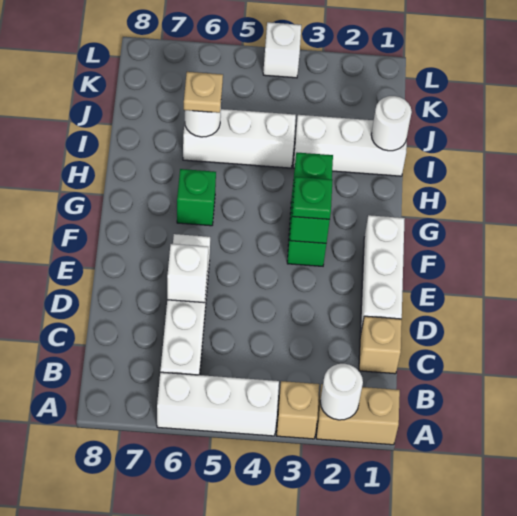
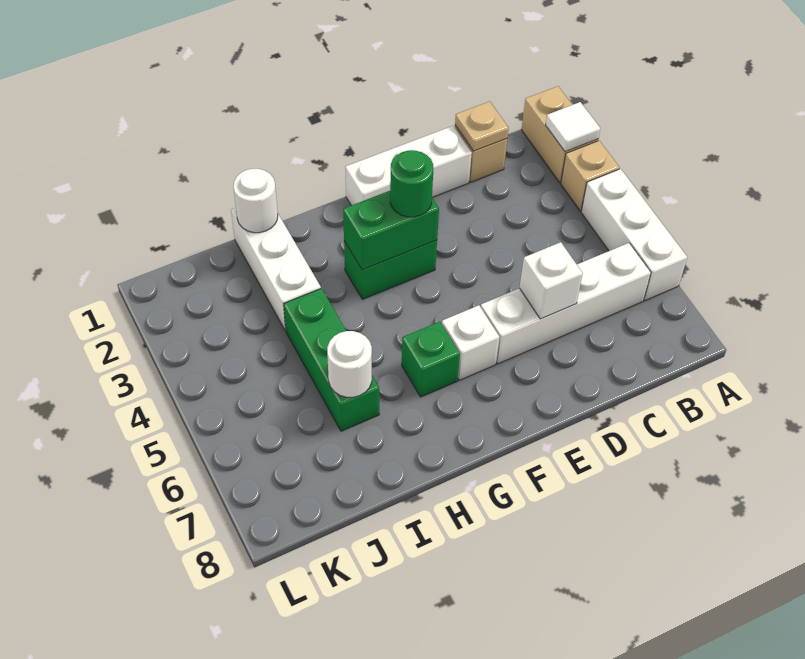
white 1x1 round brick [320,364,363,420] -> white 1x1 tile [546,102,600,152]
green 1x1 plate [292,177,333,220] -> green 1x1 round brick [390,150,433,217]
white 1x3 brick [183,109,296,168] -> green 1x3 brick [284,289,379,431]
tan 1x1 plate [184,72,223,113] -> tan 1x1 plate moved to [455,101,509,151]
white 1x1 brick [263,22,301,78] -> white 1x1 brick moved to [442,305,499,380]

